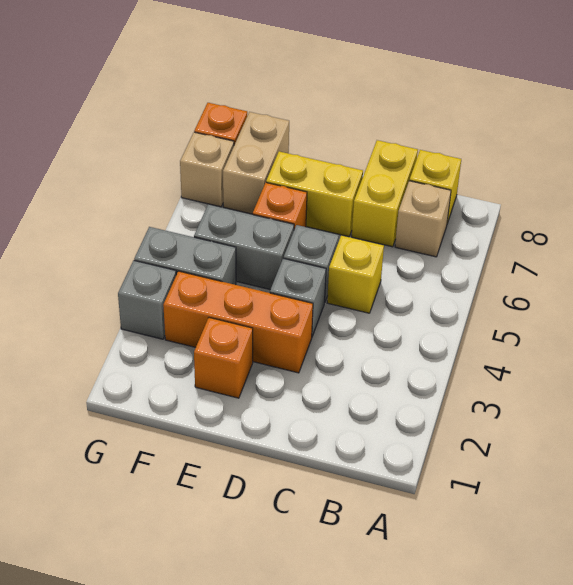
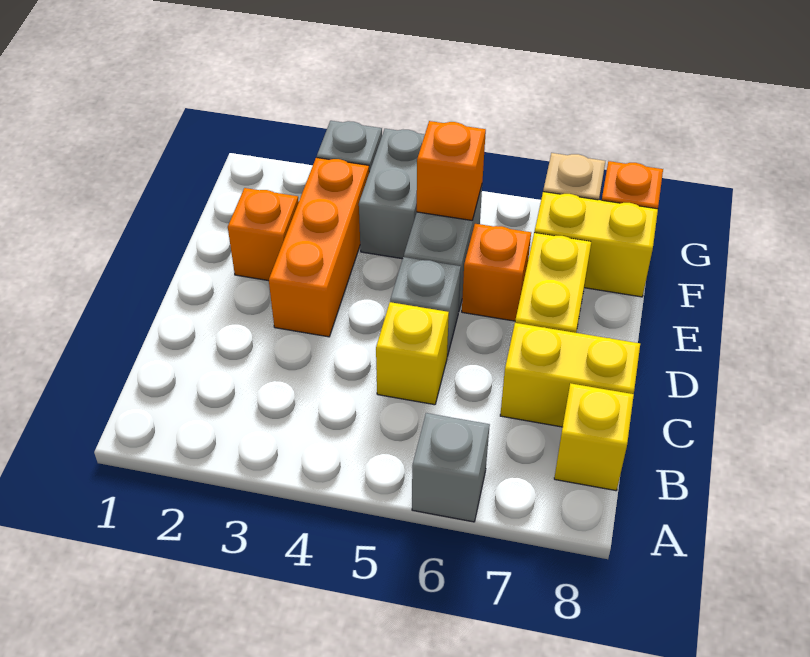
tan 1x1 brick [395,181,451,257] -> none
grey 1x1 brick [270,258,326,336] -> grey 1x1 brick moved to [412,413,490,522]
none -> orange 1x1 brick [417,121,486,220]
tan 1x2 brick [223,112,289,214] -> yellow 1x2 brick [534,192,658,297]

